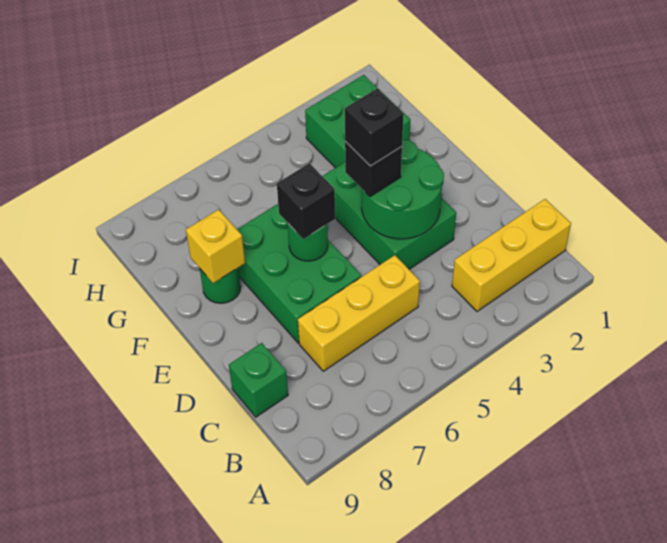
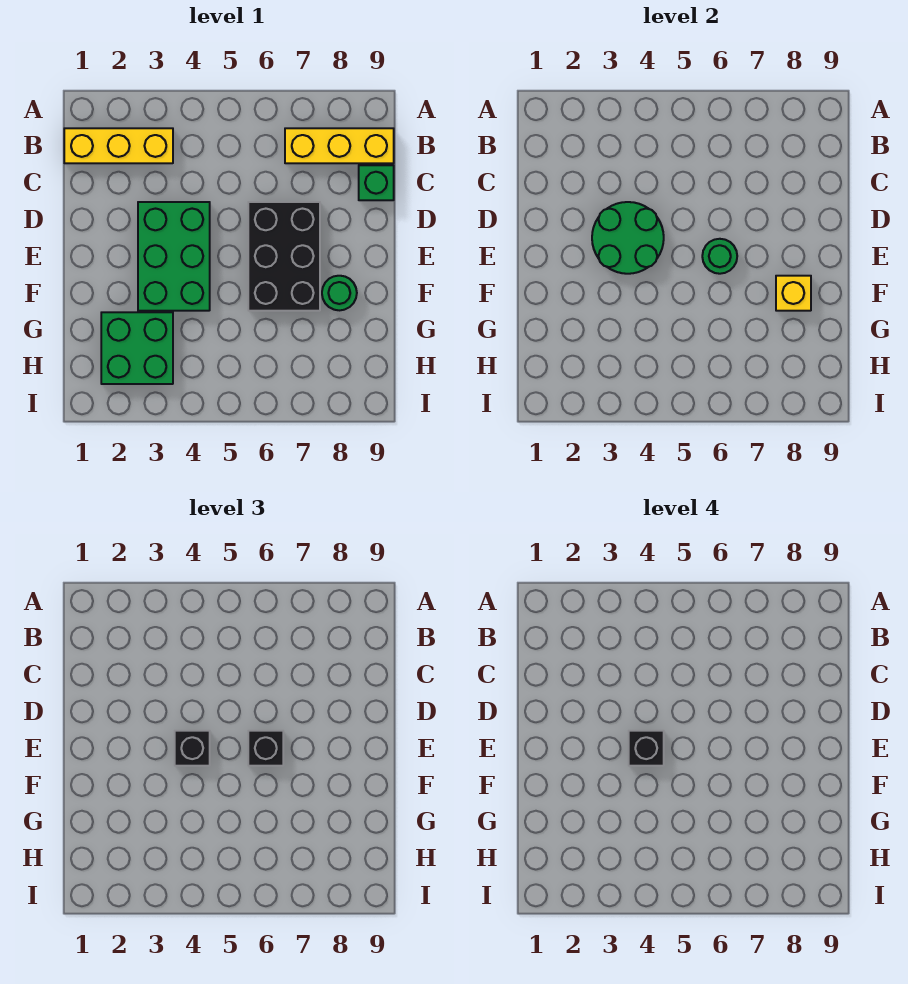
yellow 1x3 brick [298,255,420,371] -> yellow 1x3 brick moved to [285,128,394,163]
green 2x3 brick [237,204,361,343] -> black 2x3 brick [248,202,320,311]

